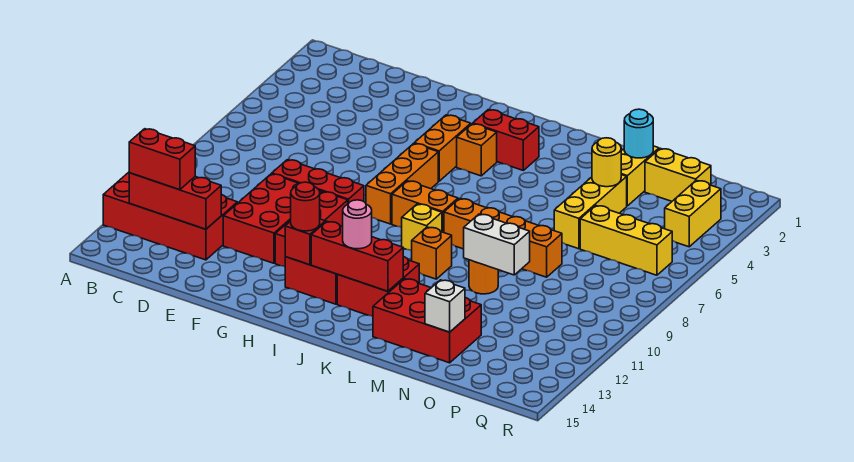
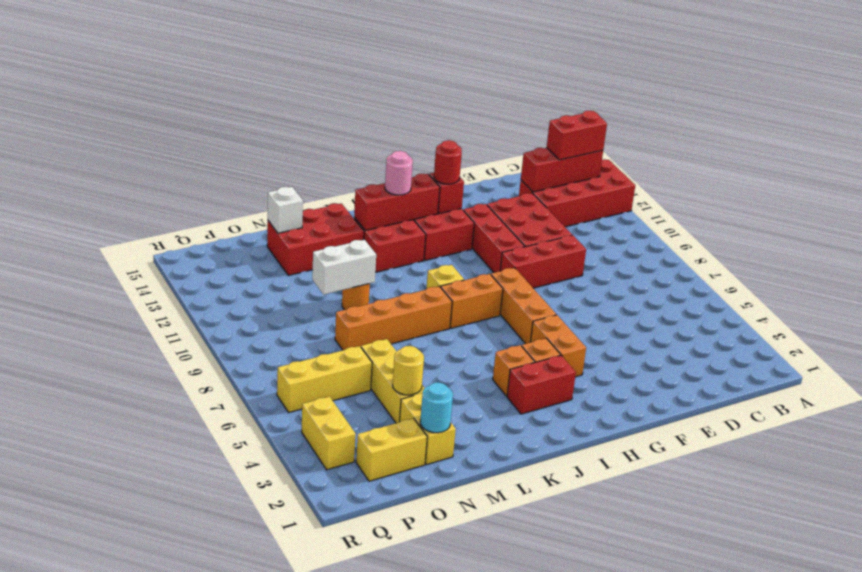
orange 1x1 brick [412,227,452,279] -> orange 1x1 brick moved to [493,345,535,396]

